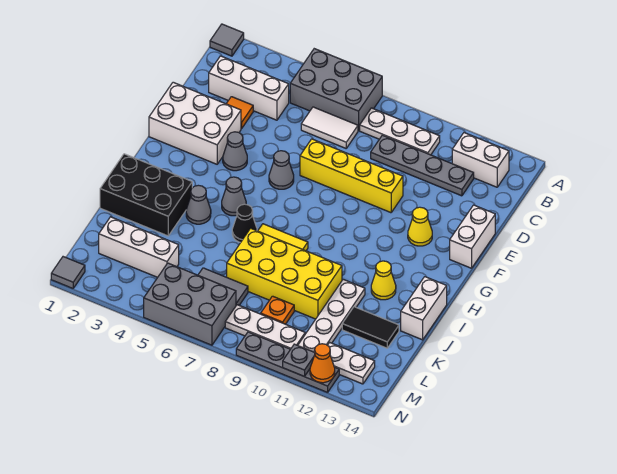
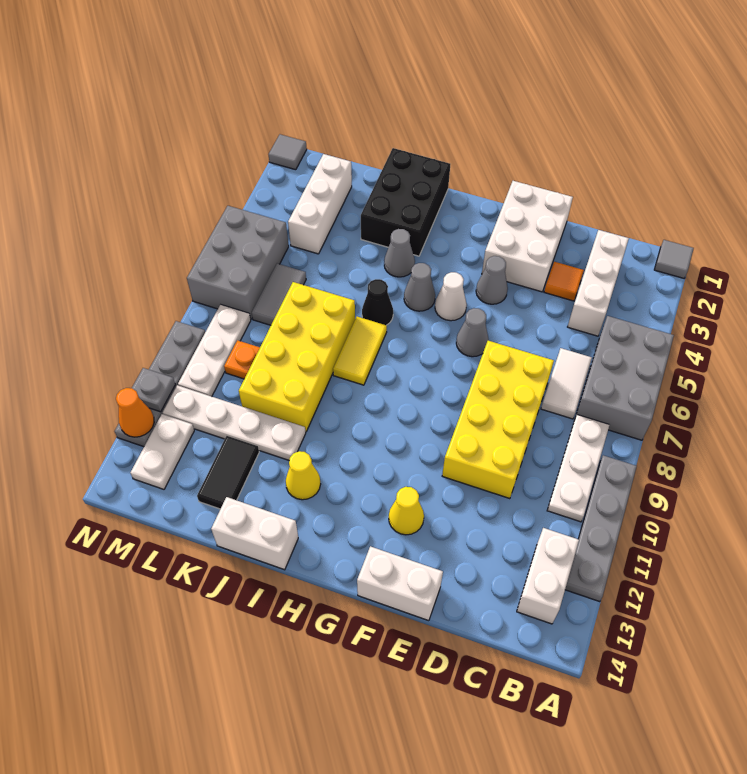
grey 1x4 plate [371,135,474,196] -> grey 1x4 plate moved to [565,455,637,602]
yellow 1x4 brick [300,139,403,213] -> yellow 2x4 brick [442,341,554,499]
none -> white 1x1 cone [435,272,467,321]

